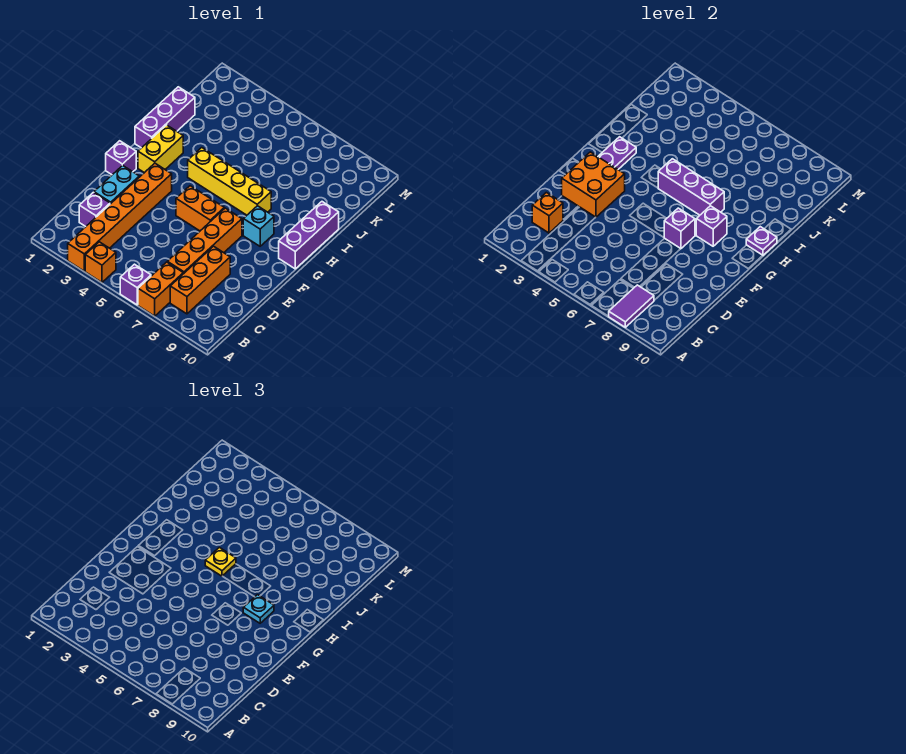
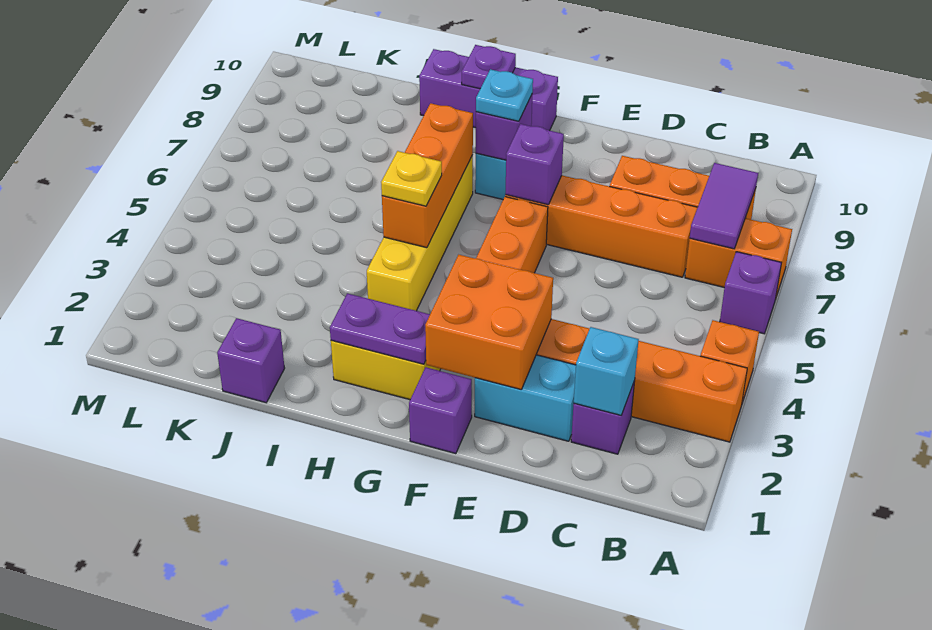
purple 1x2 tile [609,285,654,327] -> purple 1x2 tile turned to [690,163,758,249]
orange 1x1 brick [532,192,563,233] -> cyan 1x1 brick [574,327,639,415]
purple 1x3 brick [135,87,195,148] -> purple 1x1 brick [217,318,285,403]
purple 1x3 brick [658,159,724,215] -> orange 1x3 brick [382,103,473,248]

